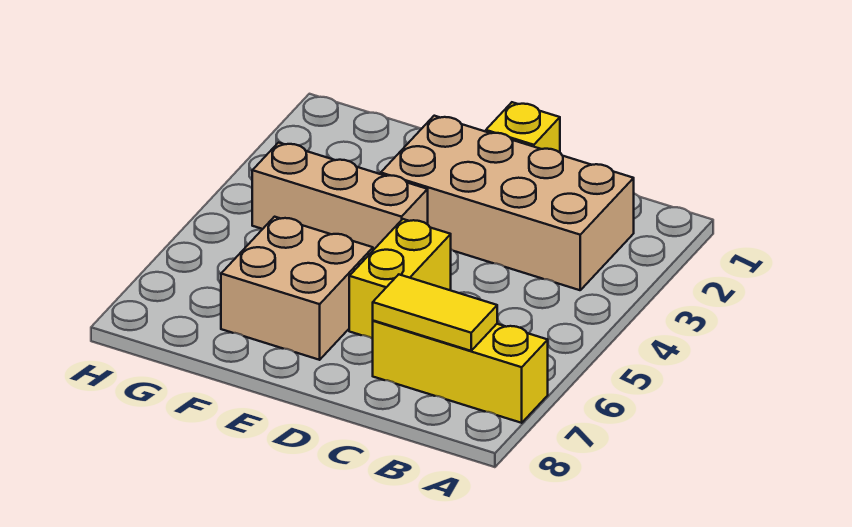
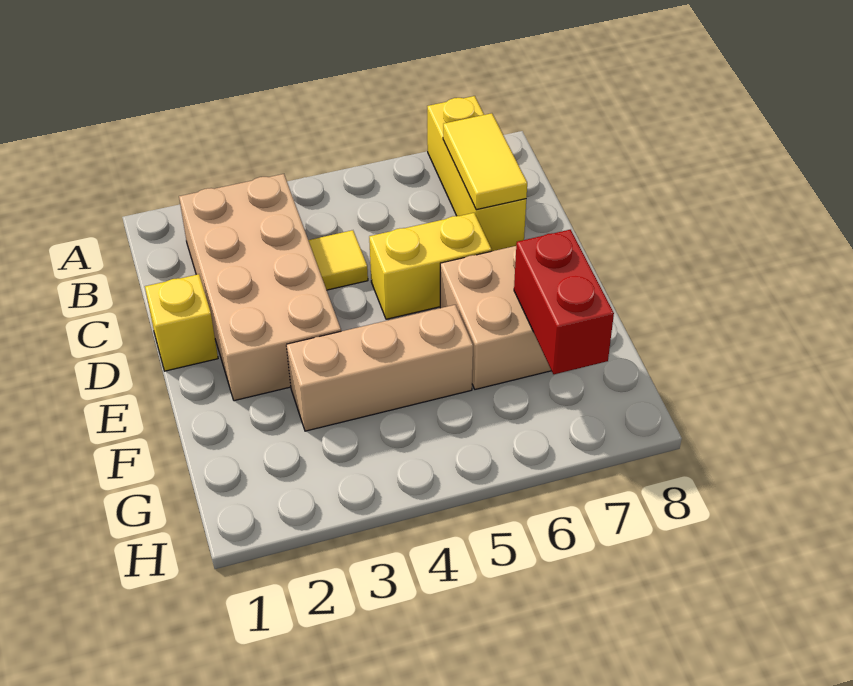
none -> yellow 1x1 tile [308,230,368,290]
tan 1x3 brick [252,143,428,250] -> tan 1x3 brick turned to [286,305,473,431]
none -> red 1x2 brick [514,230,614,374]

